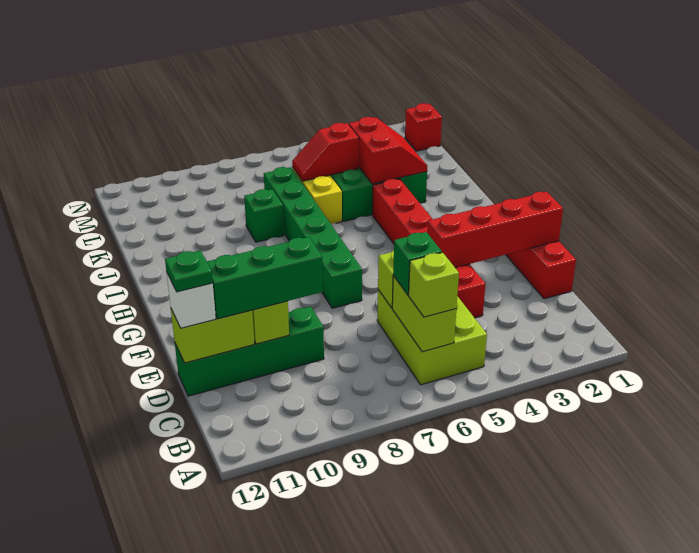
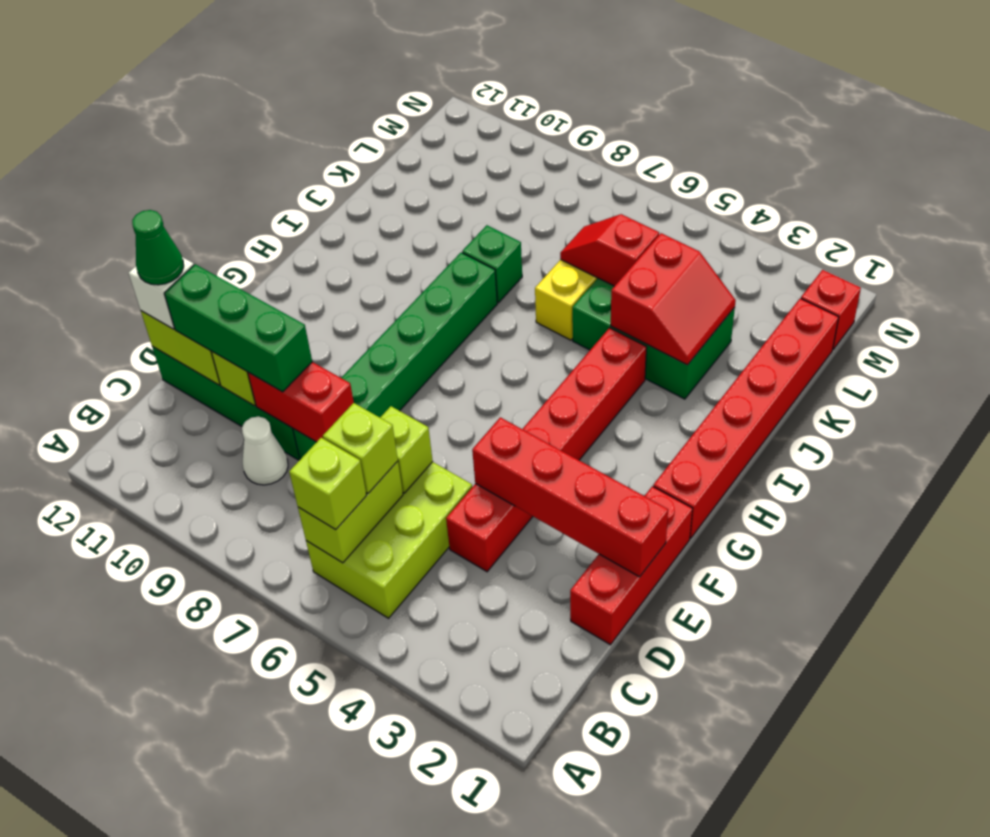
green 1x1 brick [393,232,442,295] -> lime 1x1 brick [323,403,398,494]
none -> white 1x1 cone [242,416,288,485]
none -> red 1x2 brick [248,362,354,442]
green 1x1 plate [165,250,213,292] -> green 1x1 cone [132,210,184,285]
green 1x6 brick [264,167,362,308] -> green 1x6 brick moved to [293,253,497,459]
none -> red 1x6 brick [653,298,839,538]

